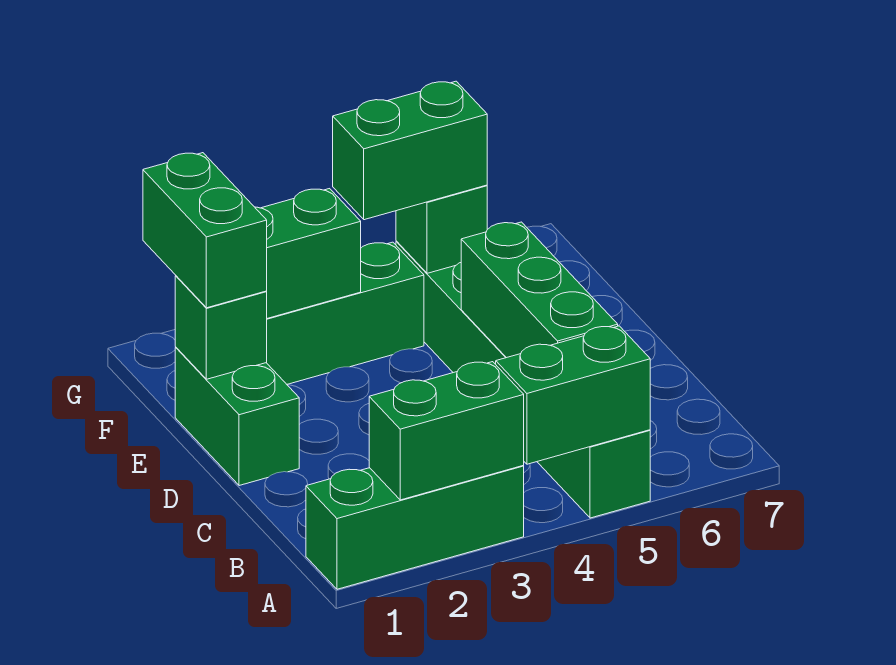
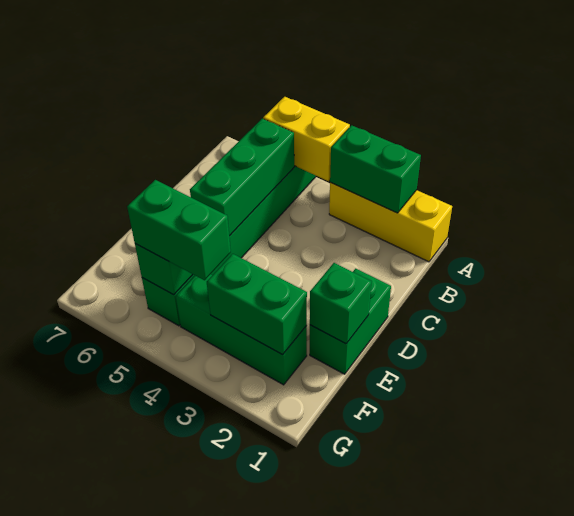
green 1x3 brick [306,466,524,589] -> yellow 1x3 brick [329,182,452,262]
green 1x2 brick [496,326,650,464] -> yellow 1x2 brick [263,97,350,181]
green 1x2 brick [143,153,267,308] -> none

